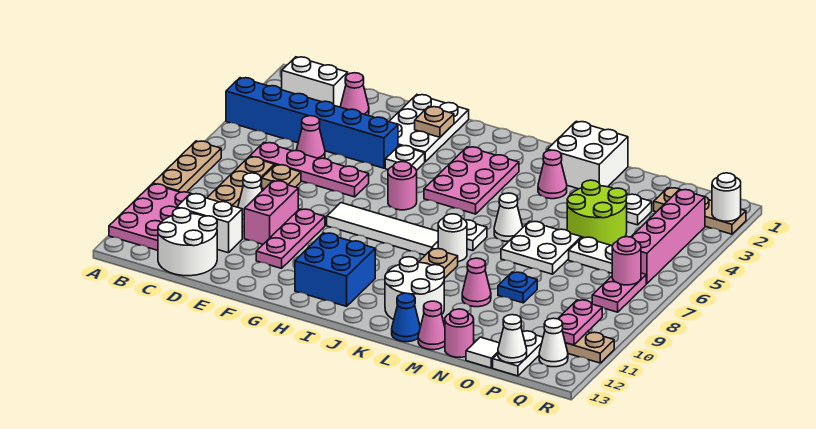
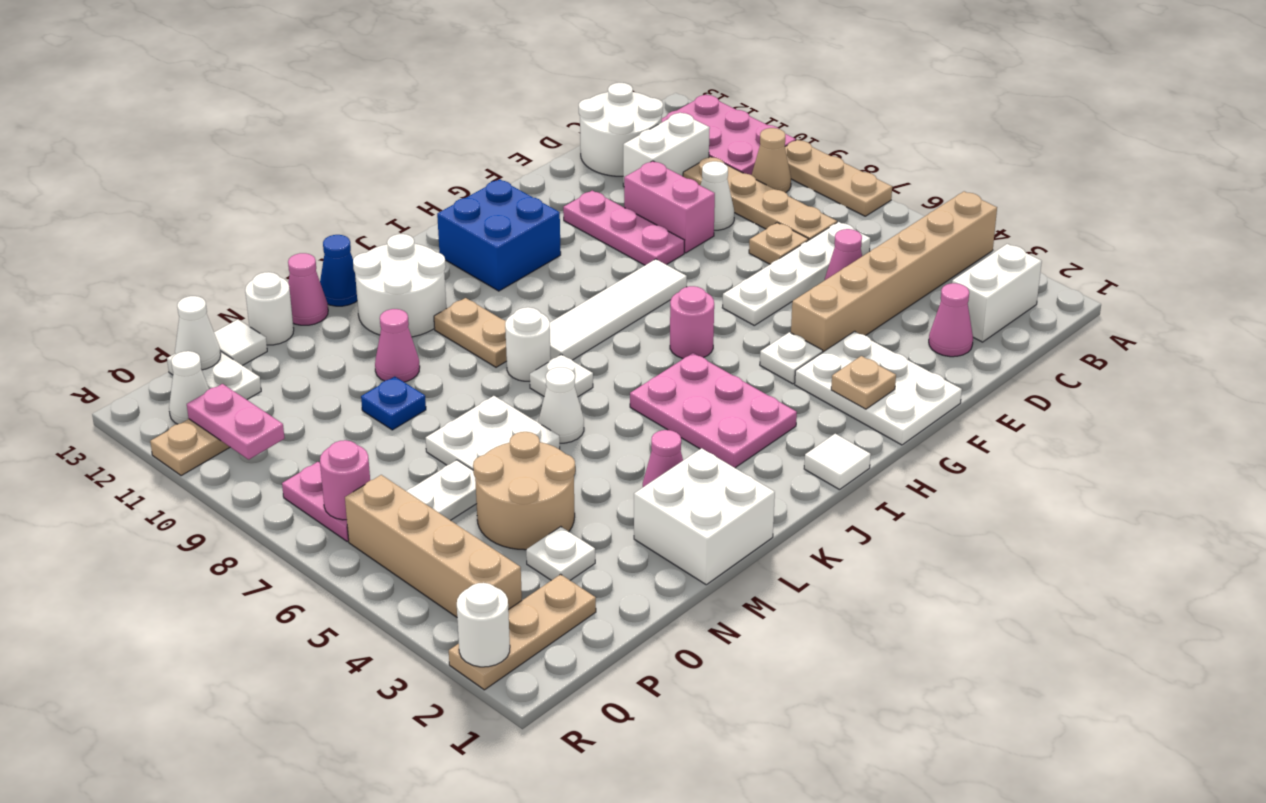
blue 1x6 brick [226,78,398,168] -> tan 1x6 brick [791,191,997,352]
none -> tan 1x1 cone [752,128,791,193]
pink 1x4 plate [250,143,369,197] -> white 1x4 plate [722,222,870,325]
none -> white 1x1 tile [804,434,871,490]
lime 2x2 round brick [567,180,627,246] -> tan 2x2 round brick [473,432,575,550]
pink 1x1 round brick [445,309,474,357] -> white 1x1 round brick [245,272,294,345]
pink 1x4 brick [631,189,705,284] -> tan 1x4 brick [345,475,522,617]

